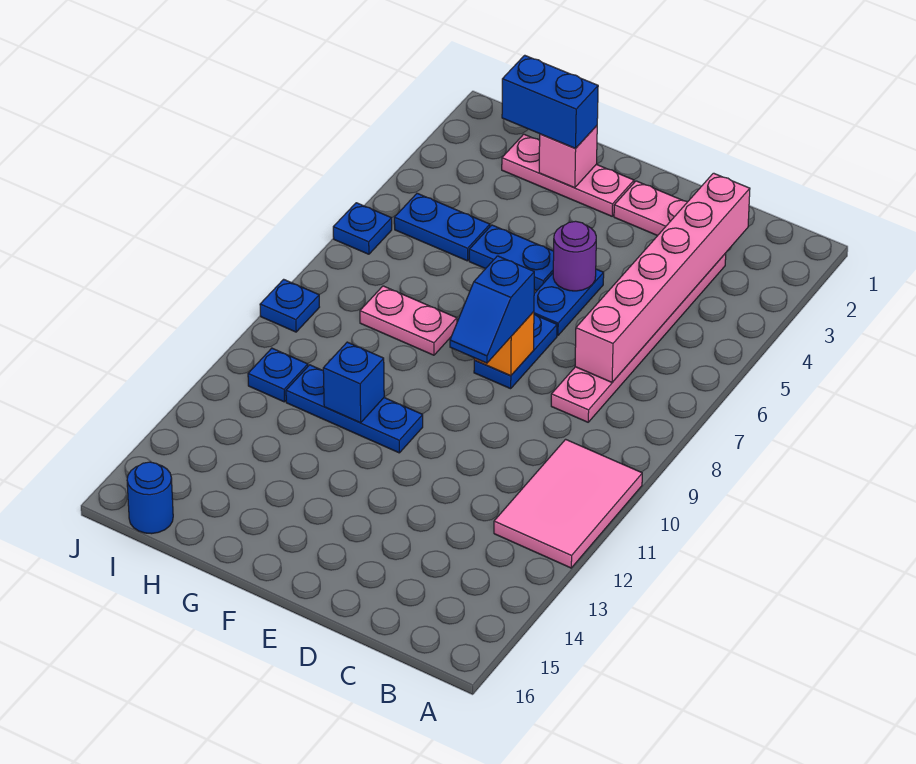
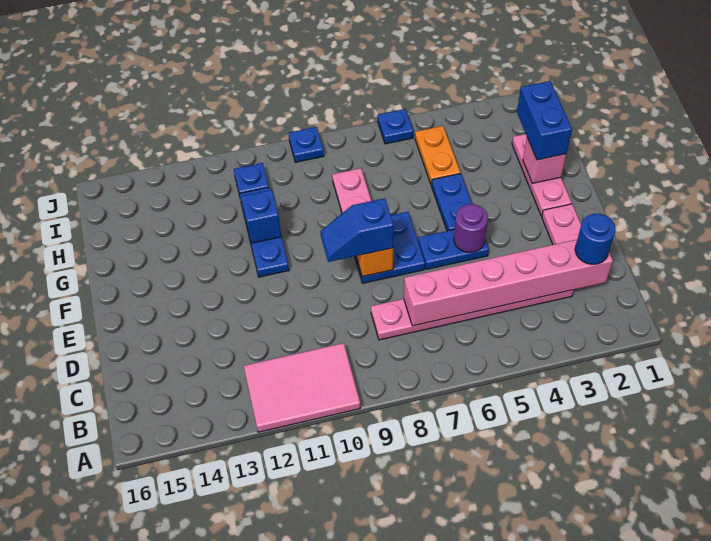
blue 1x2 plate [474,314,557,389] -> blue 2x2 plate [355,212,425,283]
blue 1x2 plate [394,193,490,261] -> orange 1x2 plate [415,126,460,186]
blue 1x1 round brick [127,462,173,534] -> blue 1x1 round brick moved to [575,214,616,264]

